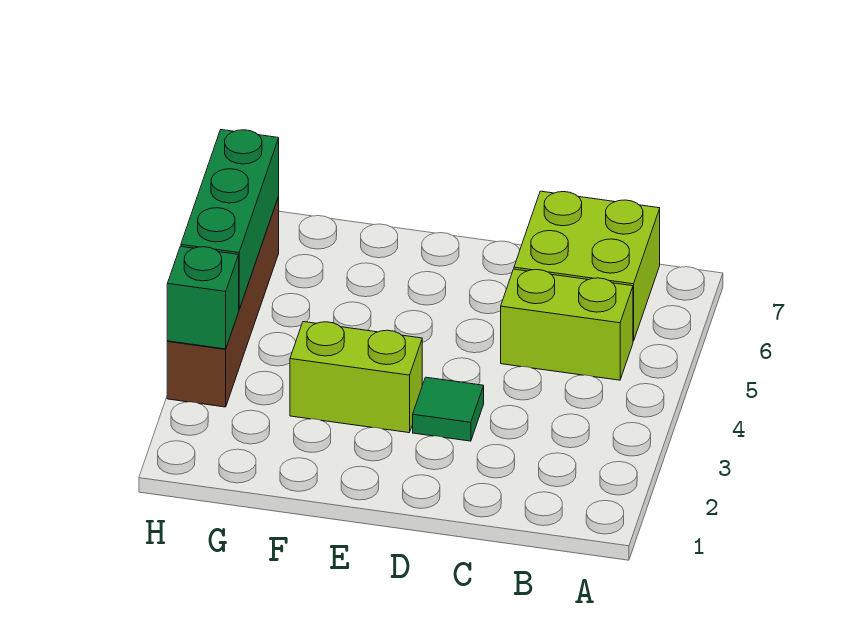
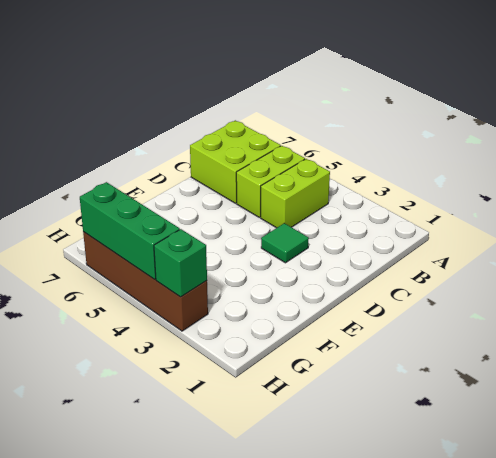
lime 1x2 brick [290,322,422,433] -> lime 1x2 brick moved to [261,159,330,228]

